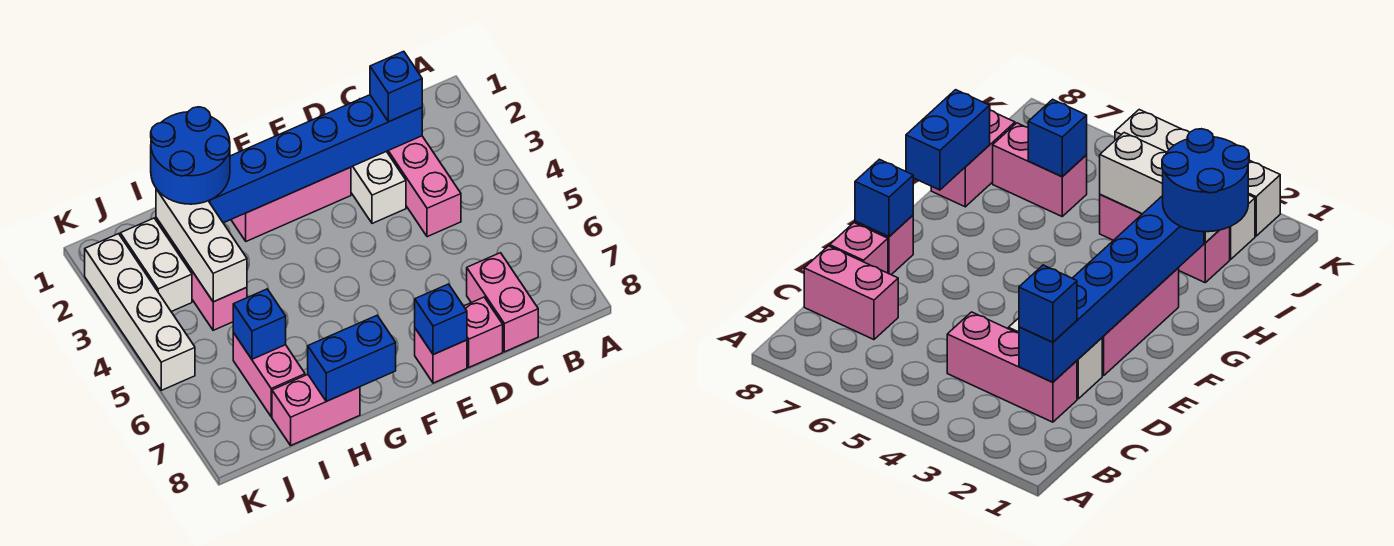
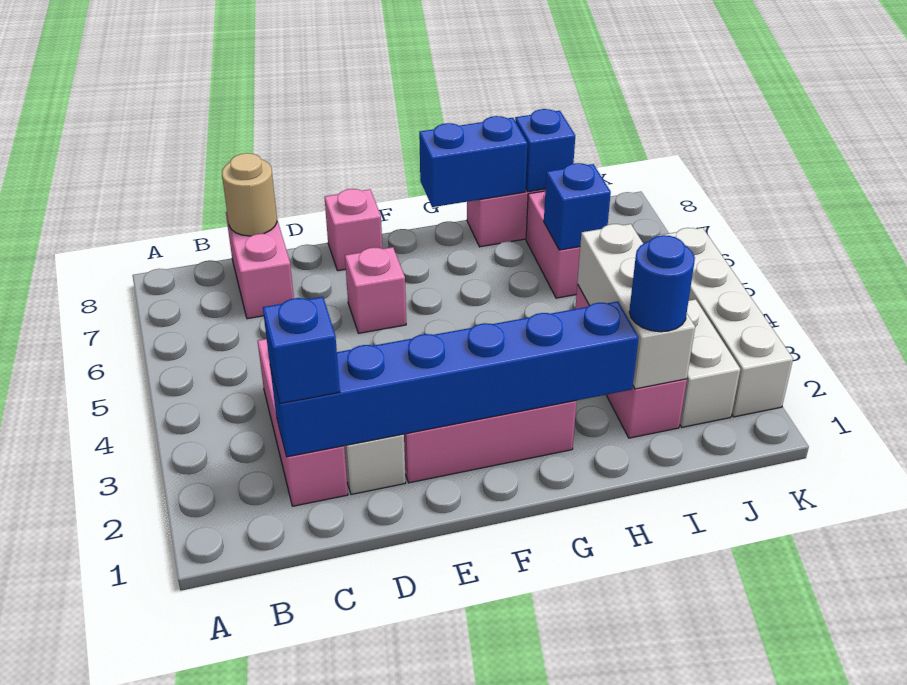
none -> tan 1x1 round brick [222,153,277,236]
pink 1x1 brick [464,297,503,367] -> pink 1x1 brick moved to [345,247,406,333]
blue 1x1 brick [415,284,467,355] -> blue 1x1 brick moved to [515,109,575,192]
blue 2x2 round brick [151,107,230,204] -> blue 1x1 round brick [629,235,695,332]

